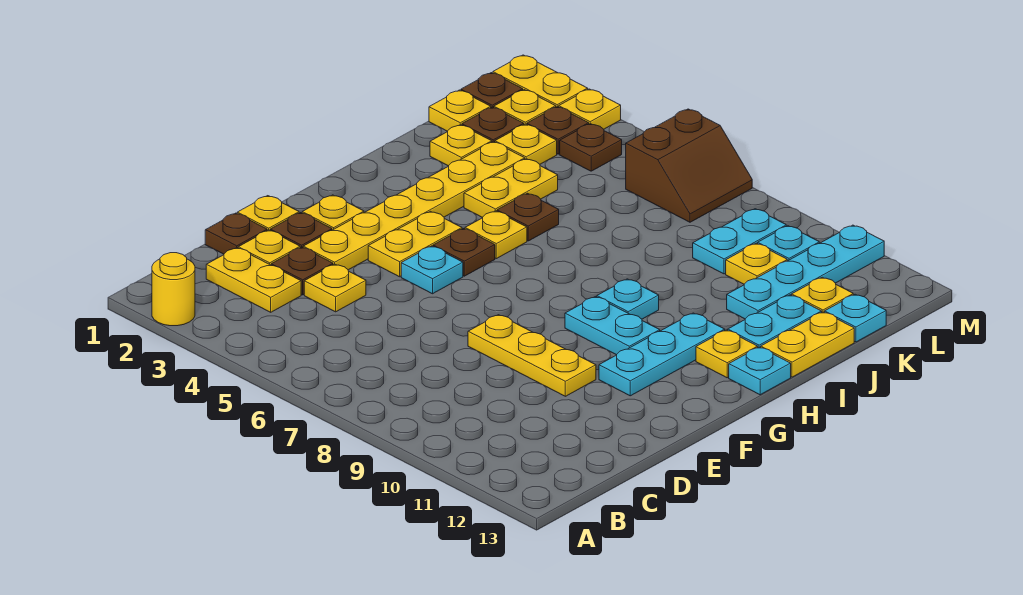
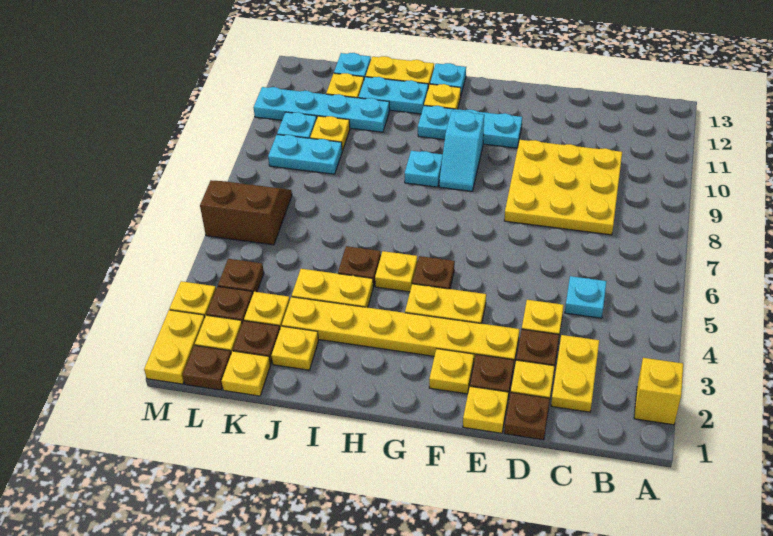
yellow 1x1 round brick [152,253,195,326] -> yellow 1x1 brick [634,358,683,425]
yellow 1x3 plate [468,315,596,396] -> yellow 3x3 plate [504,140,622,235]
cyan 1x1 plate [401,246,463,294] -> cyan 1x1 plate moved to [565,276,607,318]
cyan 1x2 plate [565,297,660,355] -> cyan 1x2 slope [439,111,484,191]

